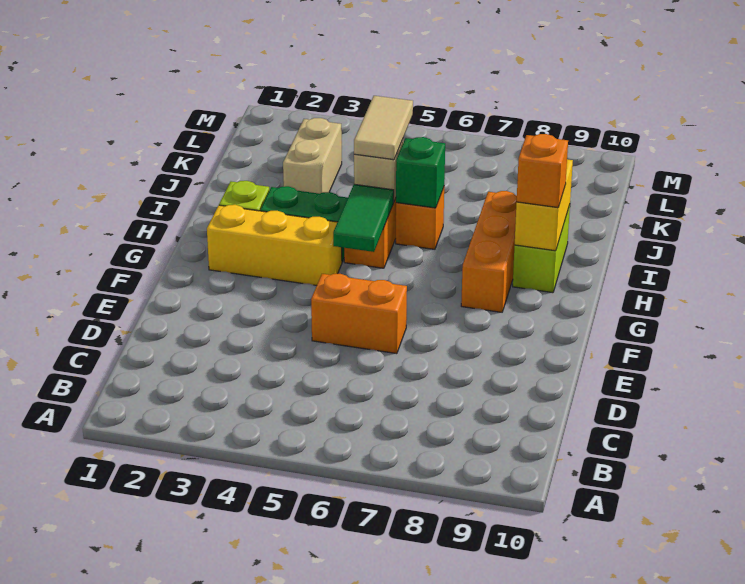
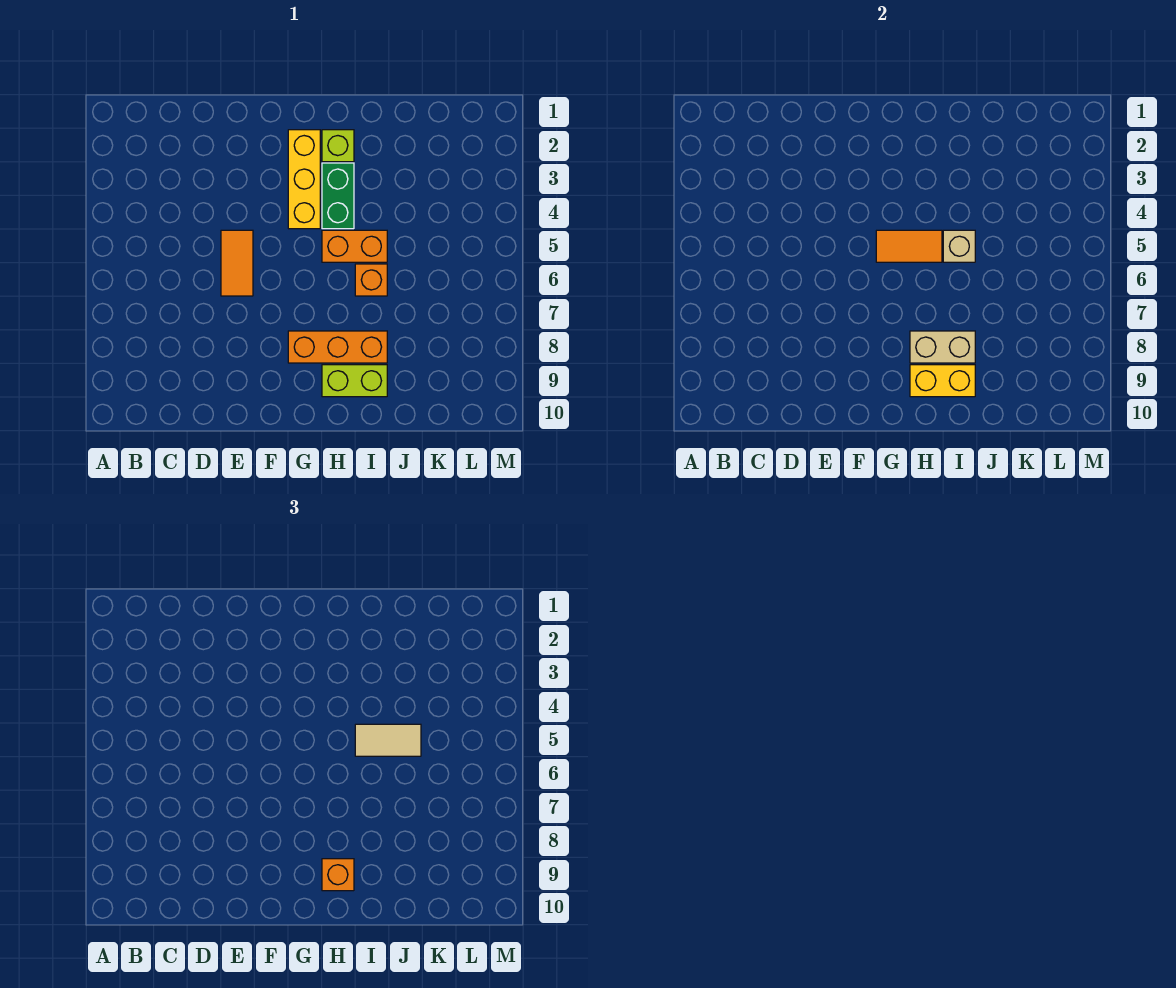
orange 1x2 brick [311,274,407,354] -> orange 1x2 tile [221,230,253,296]
green 1x2 tile [333,184,394,252] -> orange 1x2 tile [876,230,942,262]
green 1x1 brick [396,137,445,208] -> none
tan 1x2 brick [283,118,342,194] -> tan 1x2 brick moved to [910,331,975,363]

